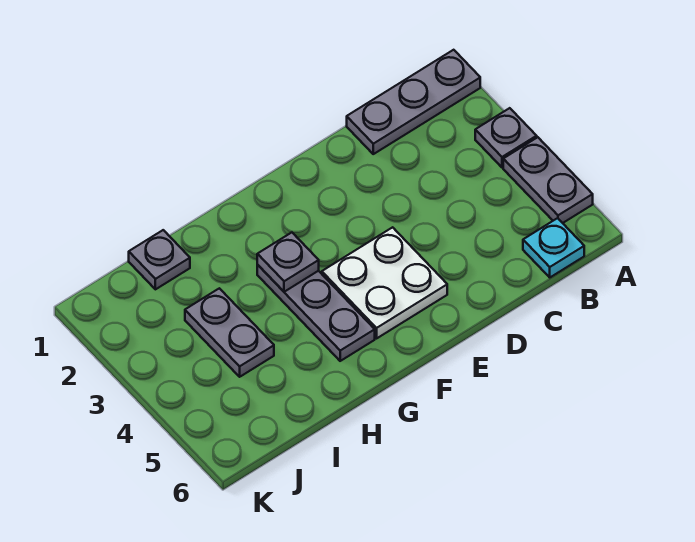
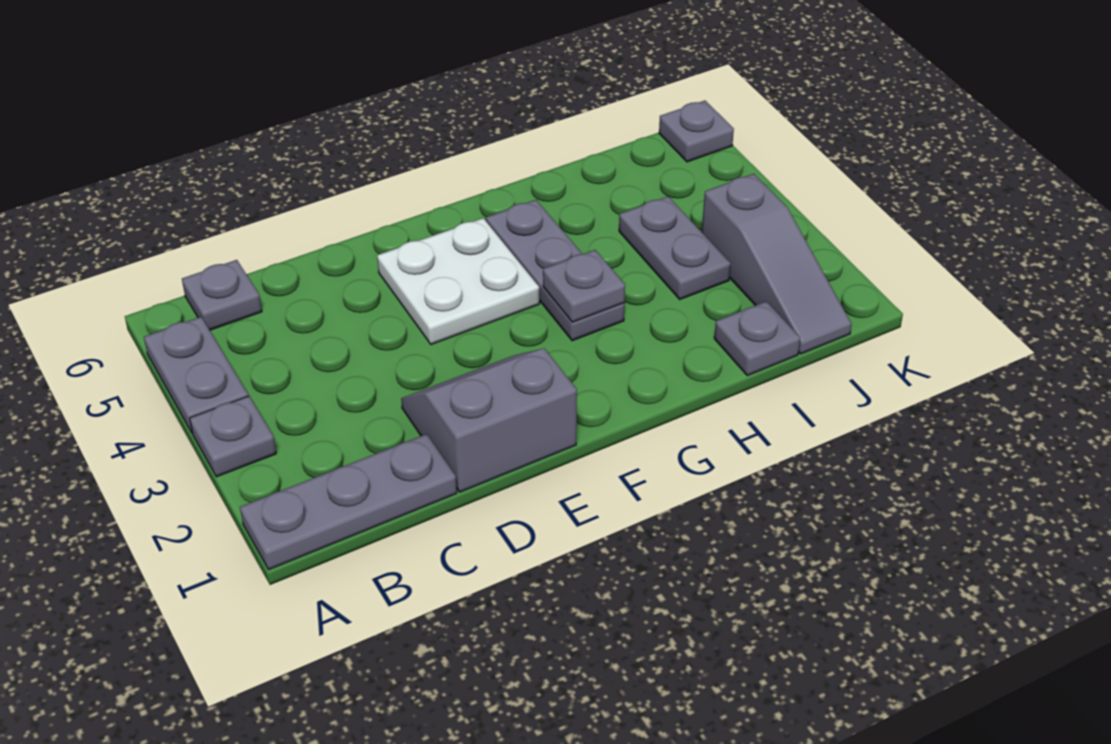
cyan 1x1 plate [523,218,584,277] -> grey 1x1 plate [182,260,262,330]
none -> grey 2x2 slope [401,349,577,492]
none -> grey 1x3 slope [702,174,852,354]
none -> grey 1x1 plate [659,101,734,162]

